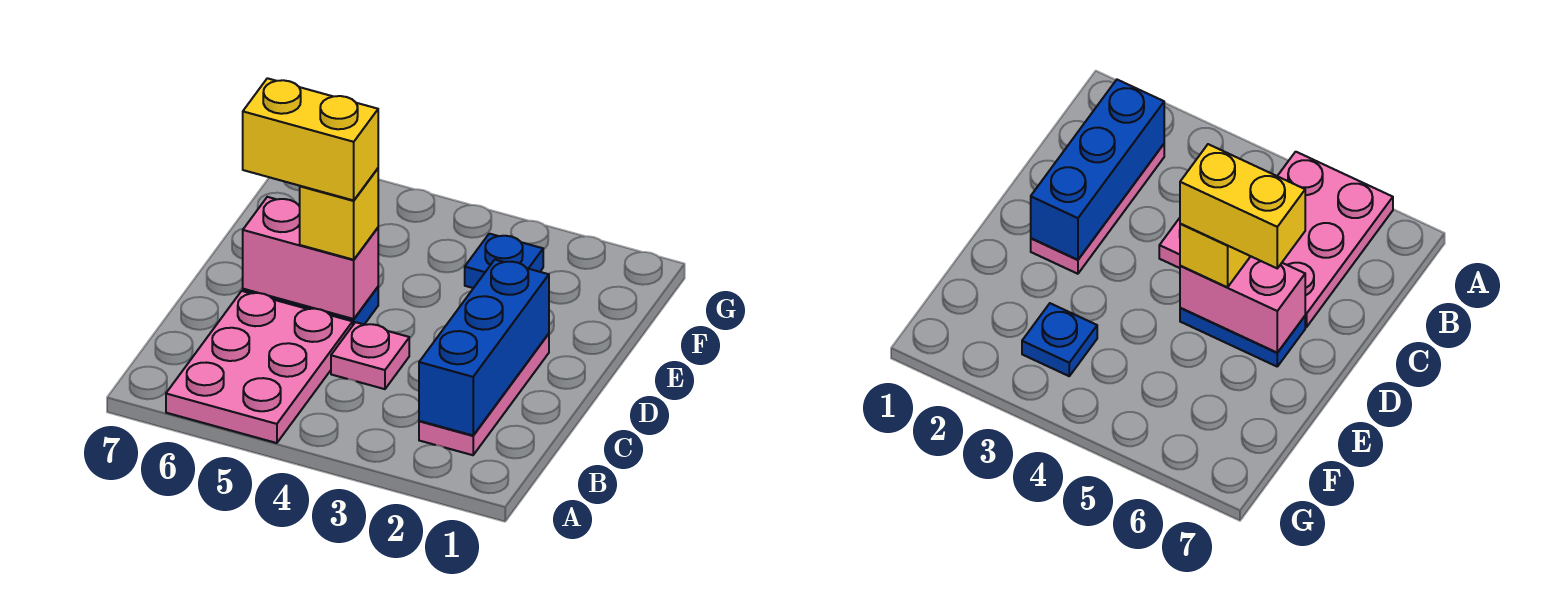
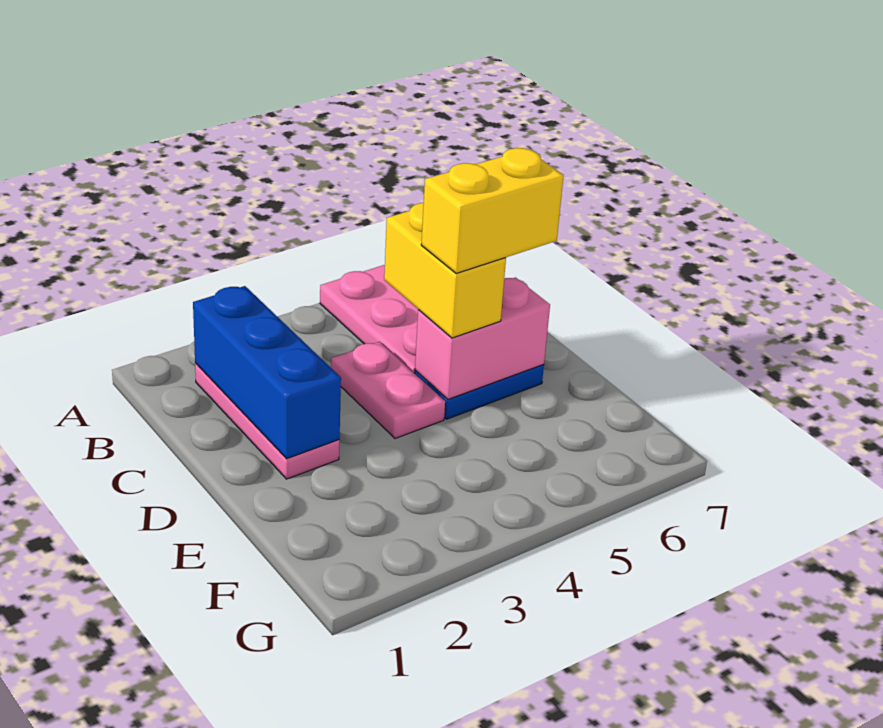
pink 1x1 plate [331,322,409,389] -> pink 1x2 plate [331,342,445,438]
yellow 1x1 brick [300,168,378,260] -> yellow 1x2 brick [384,203,506,338]
blue 1x1 plate [465,234,543,288] -> none

